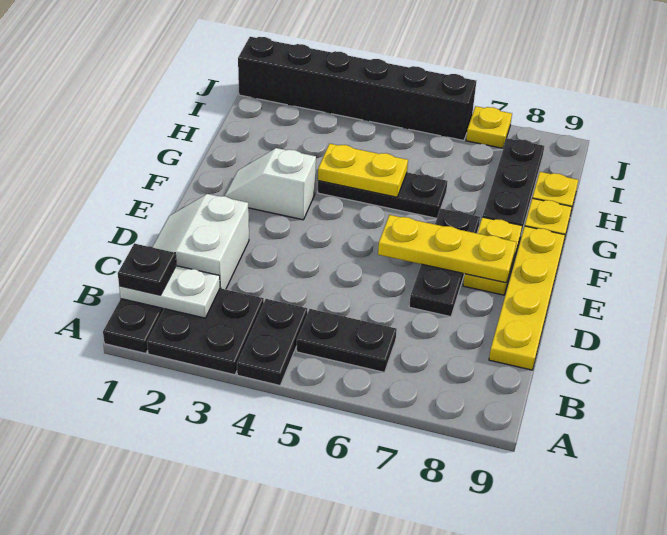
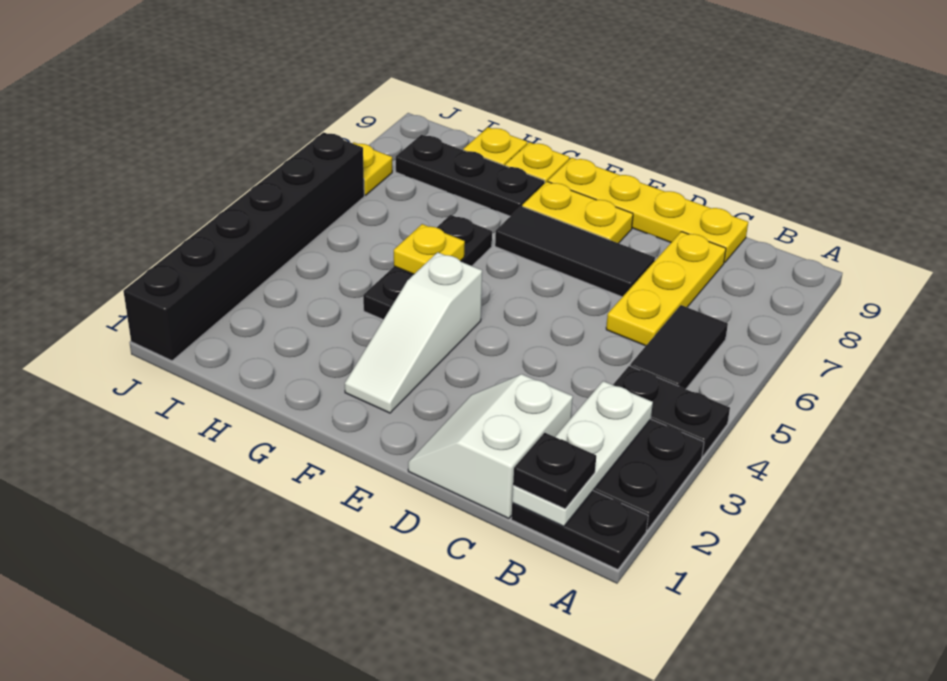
white 1x2 plate [119,266,220,318] -> white 1x3 plate [512,381,653,526]
black 1x2 plate [297,309,397,372] -> black 1x2 tile [630,305,728,389]
white 2x2 slope [153,194,249,289] -> white 2x2 slope turned to [408,374,573,519]
black 1x3 plate [409,208,480,317] -> black 1x3 tile [495,206,655,297]
yellow 1x3 plate [378,215,516,283] -> yellow 1x3 plate moved to [606,232,726,346]
white 1x2 slope [225,148,316,220] -> white 1x3 slope [345,252,482,413]
yellow 1x2 plate [318,144,408,197] -> yellow 1x1 plate [394,224,465,274]

